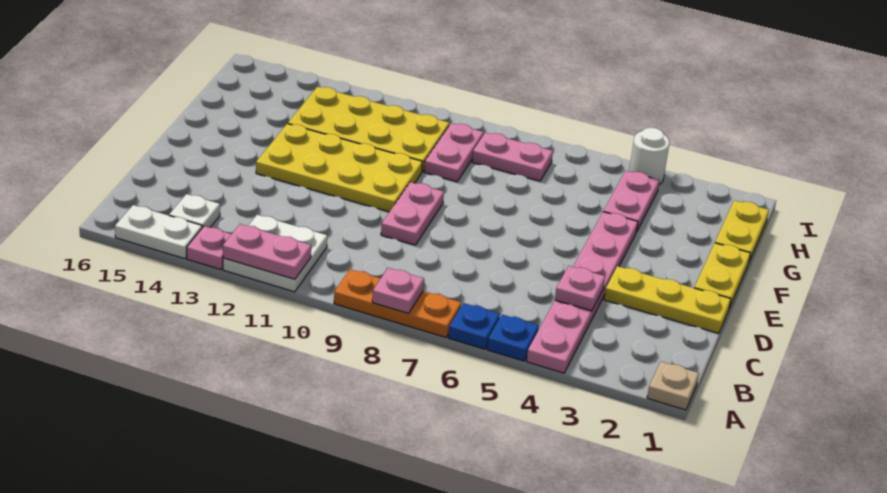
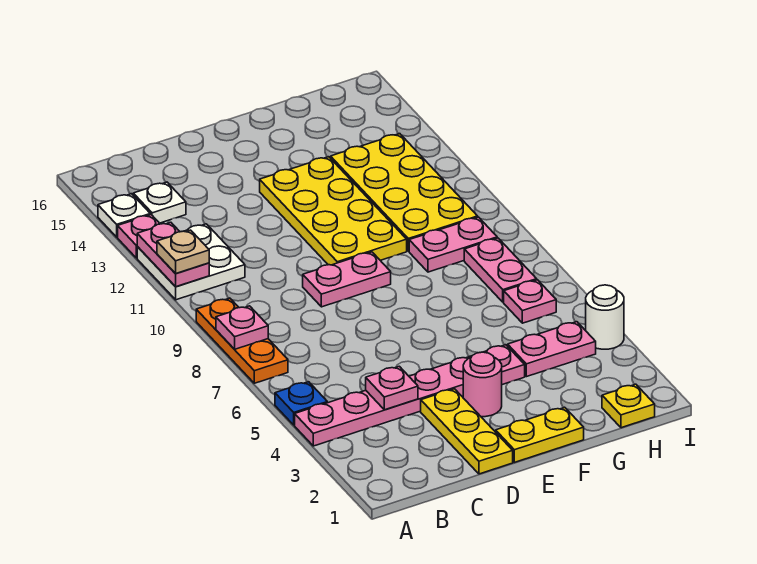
tan 1x1 plate [647,362,699,410] -> tan 1x1 plate moved to [157,230,209,274]
blue 1x1 plate [448,303,500,349] -> none
white 1x2 plate [115,205,202,259] -> white 1x1 plate [98,194,150,237]
none -> pink 1x1 round brick [463,352,502,417]
yellow 1x2 plate [715,200,769,262] -> yellow 1x1 plate [602,384,655,428]
none -> pink 1x1 plate [504,280,556,323]

